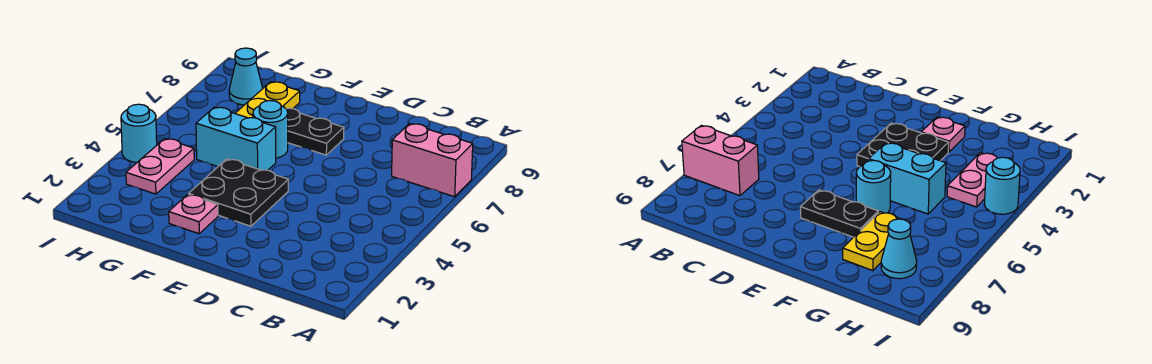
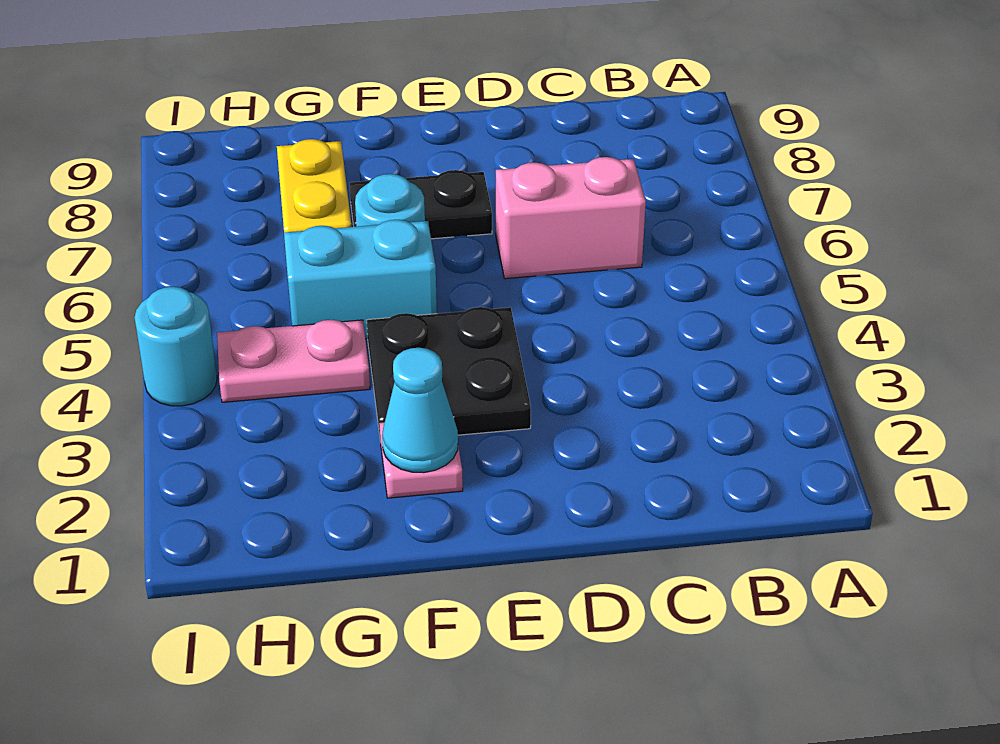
pink 1x2 brick [392,124,473,197] -> pink 1x2 brick moved to [496,157,646,279]
pink 1x2 plate [126,139,194,194] -> pink 1x2 plate turned to [217,320,370,402]
cyan 1x1 cone [229,48,263,105] -> cyan 1x1 cone moved to [382,348,458,473]

